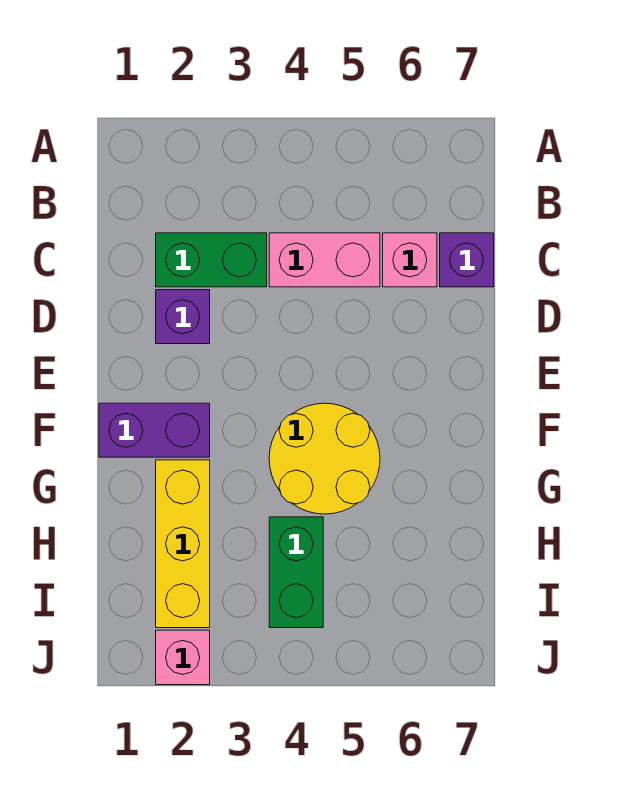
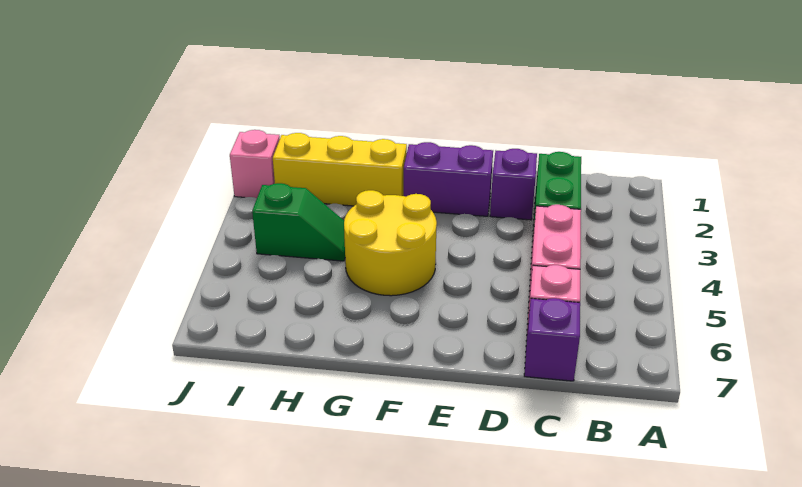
purple 1x2 brick [99,403,210,457] -> purple 1x2 brick turned to [404,142,493,216]
green 1x2 brick [269,517,323,628] -> green 1x2 slope [252,183,345,261]

